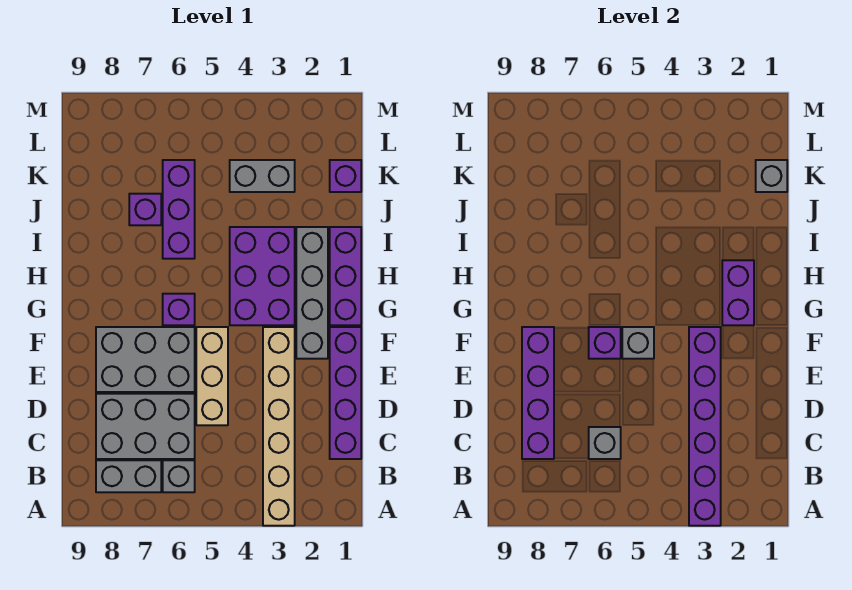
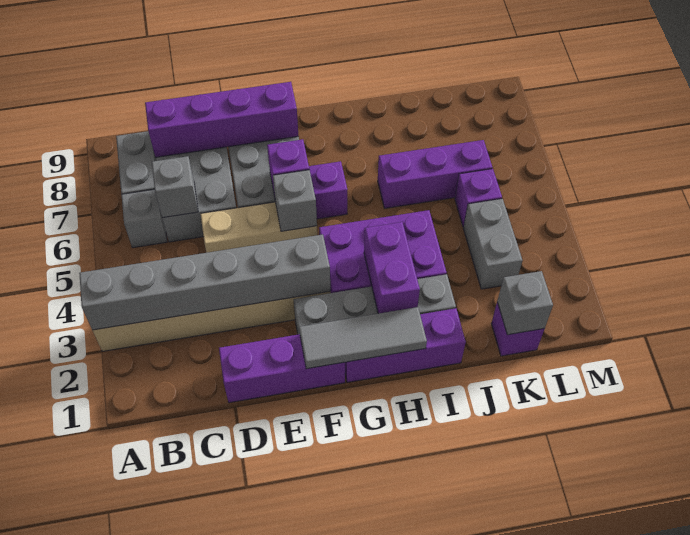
purple 1x6 brick [689,327,721,526] -> grey 1x6 brick [79,234,330,330]
purple 1x4 brick [330,327,361,459] -> purple 1x3 brick [219,334,345,403]
none -> grey 1x3 tile [299,307,427,369]
purple 1x2 brick [722,260,754,325] -> purple 1x2 brick turned to [364,222,420,314]
purple 1x1 brick [129,194,161,225] -> purple 1x1 brick moved to [455,169,502,227]

